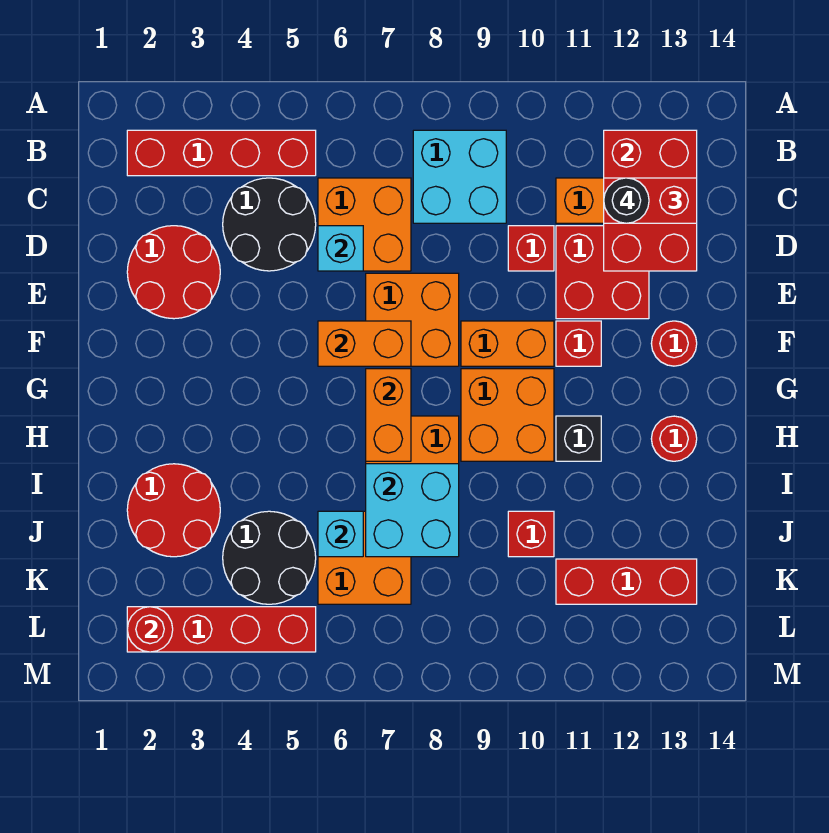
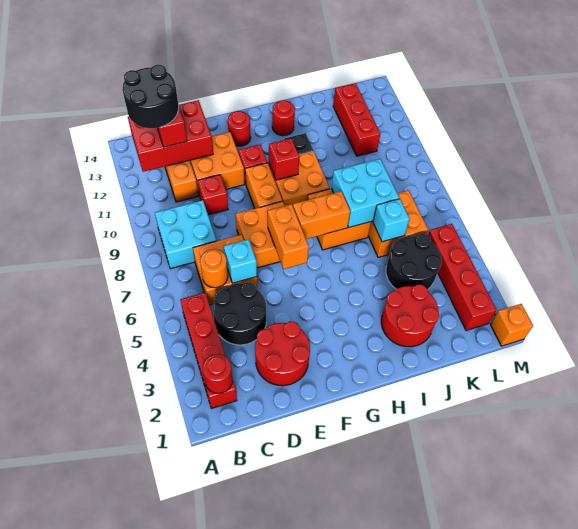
none -> orange 1x1 round brick [200,249,228,288]
black 1x1 round brick [604,178,649,223] -> black 2x2 round brick [122,65,179,128]
red 2x2 brick [556,226,649,319] -> orange 2x2 brick [190,132,245,196]
red 1x1 brick [508,511,554,557] -> red 1x1 brick moved to [269,138,299,180]
red 1x1 round brick [127,607,173,652] -> red 1x1 round brick moved to [203,354,232,393]
none -> orange 1x1 brick [490,304,533,346]

